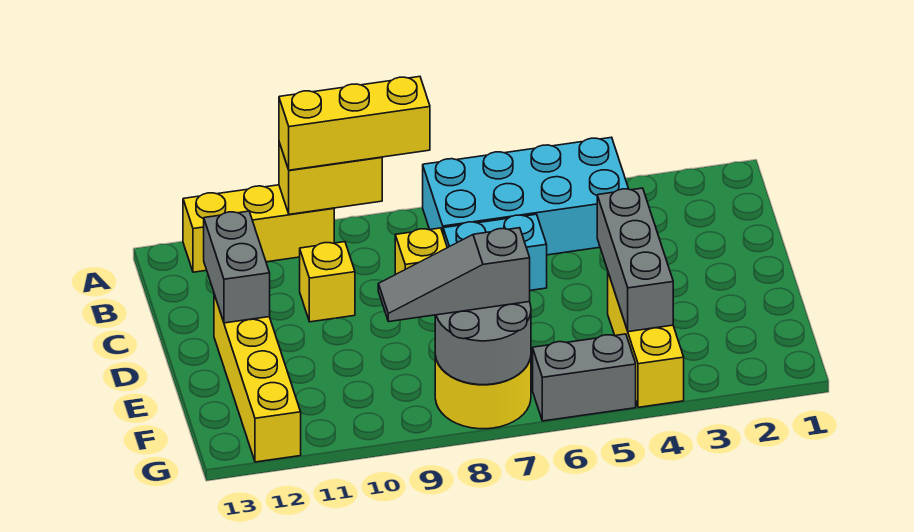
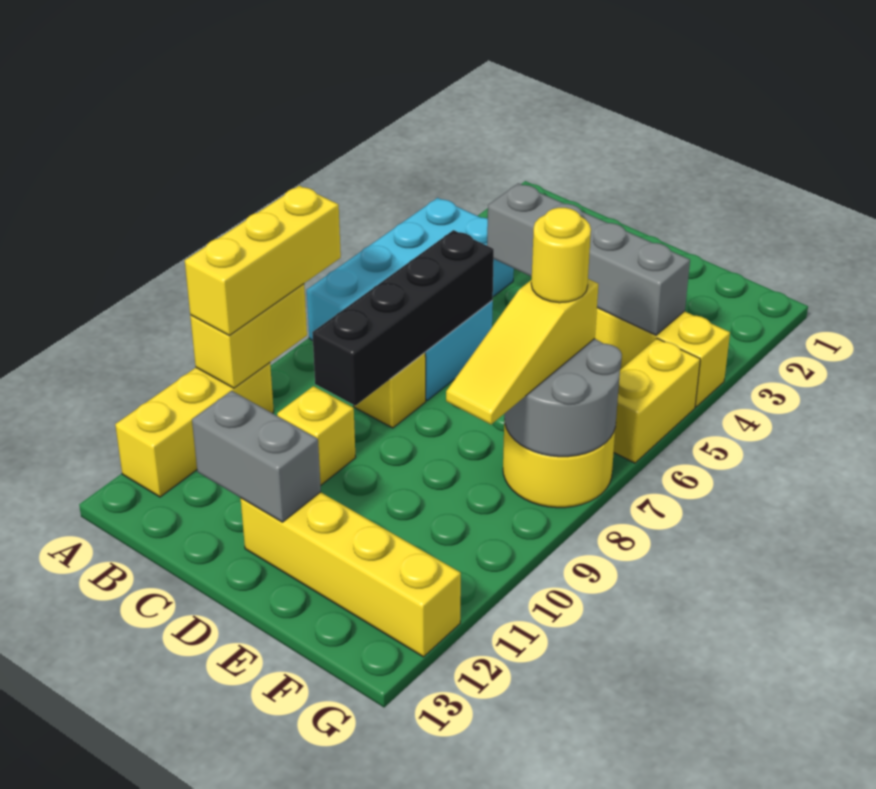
none -> black 1x4 brick [312,230,494,406]
grey 1x3 brick [597,188,673,332] -> grey 1x4 brick [487,183,690,335]
grey 1x3 slope [378,228,530,322] -> yellow 1x3 slope [446,279,598,425]
none -> yellow 1x1 round brick [531,208,591,303]
grey 1x2 brick [533,334,636,421] -> yellow 1x2 brick [614,339,700,463]

